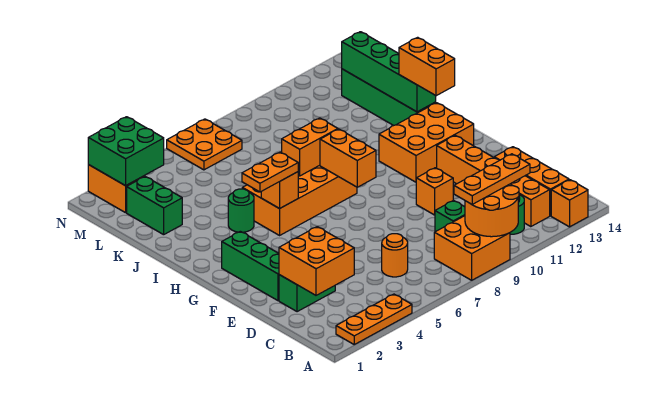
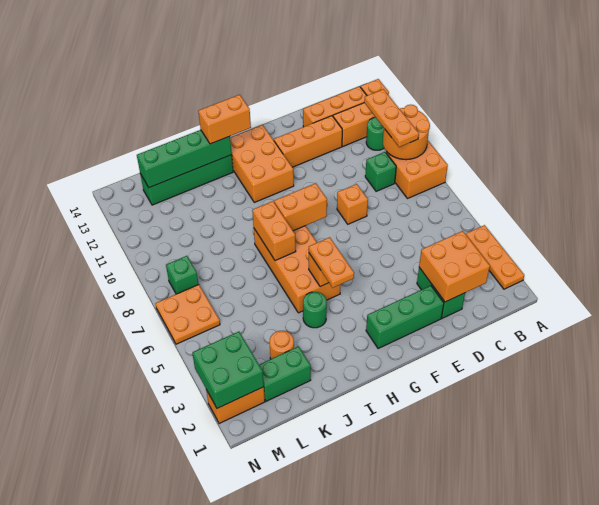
orange 1x1 round brick [382,234,408,277] -> orange 1x1 round brick moved to [270,331,294,359]
orange 1x1 brick [416,168,453,215] -> orange 1x1 brick moved to [337,184,368,224]
none -> green 1x1 brick [166,256,199,294]

